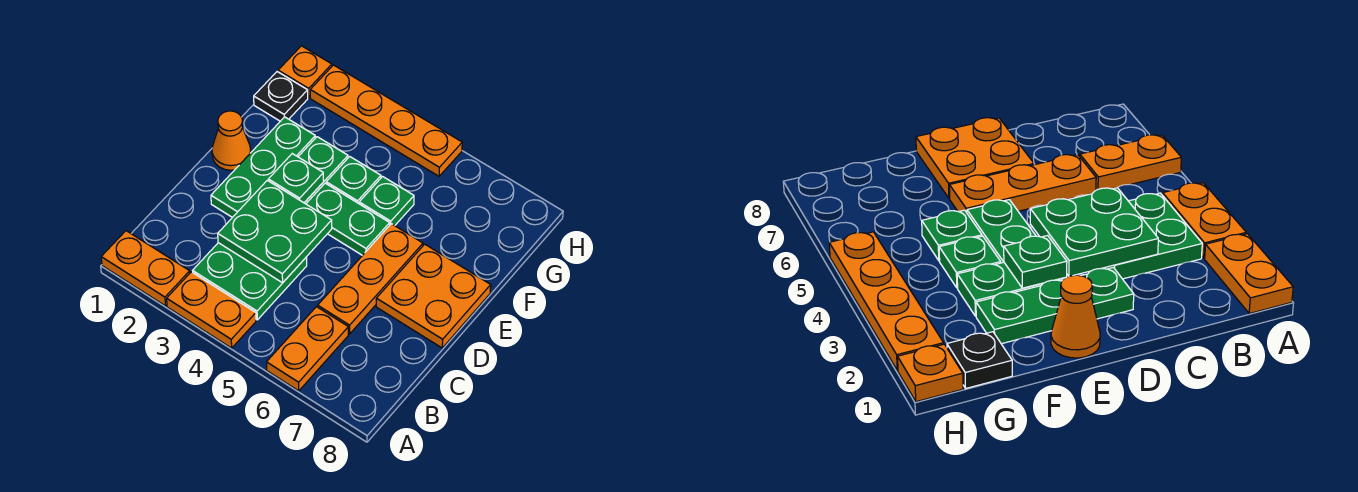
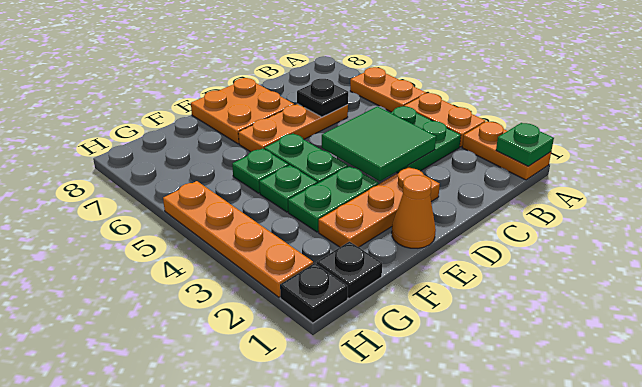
orange 1x2 plate [267,307,348,391] -> orange 1x2 plate turned to [350,67,426,112]
green 2x2 plate [218,180,332,283] -> green 2x2 tile [322,106,436,181]
none -> black 1x1 plate [297,79,348,117]
green 1x3 plate [211,117,315,217] -> orange 1x3 plate [319,167,440,247]
green 1x1 plate [268,154,324,203] -> green 1x1 plate moved to [496,123,554,166]
orange 1x1 plate [278,46,332,98] -> black 1x1 plate [280,263,348,323]

